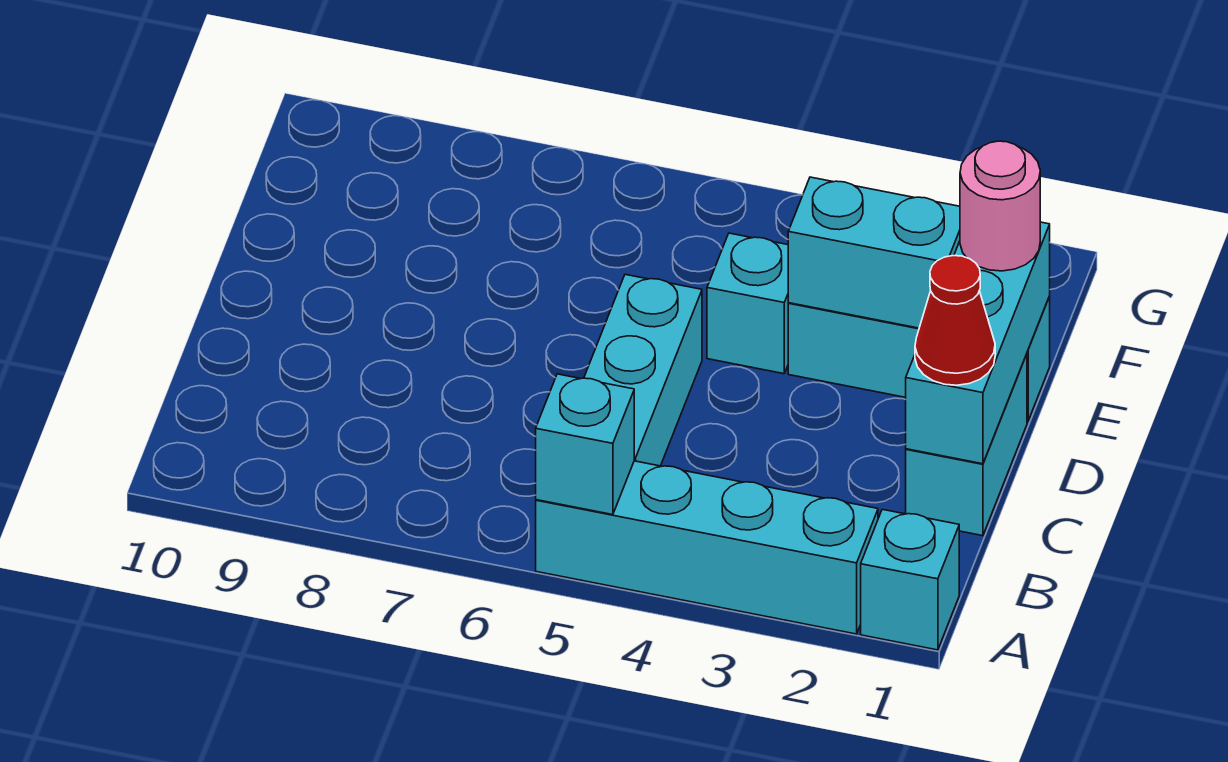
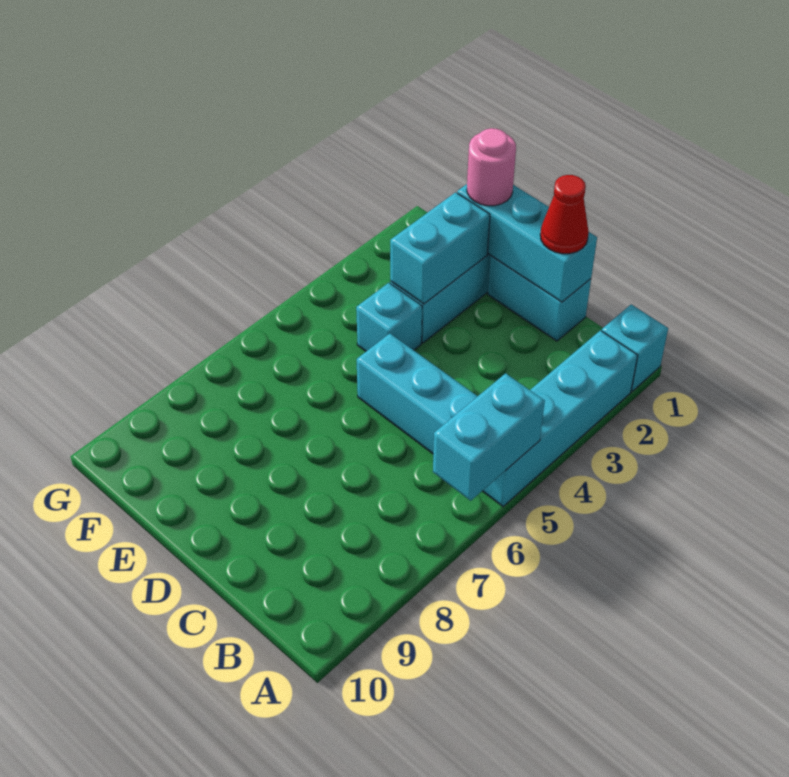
cyan 1x1 brick [536,374,634,515] -> cyan 1x2 brick [433,373,545,501]

